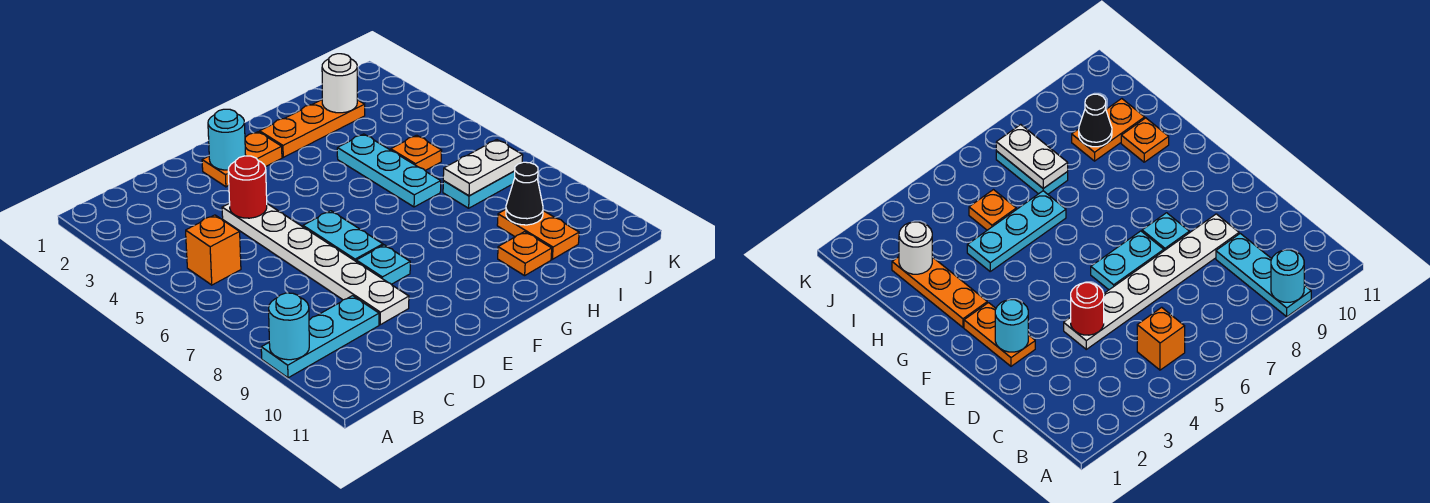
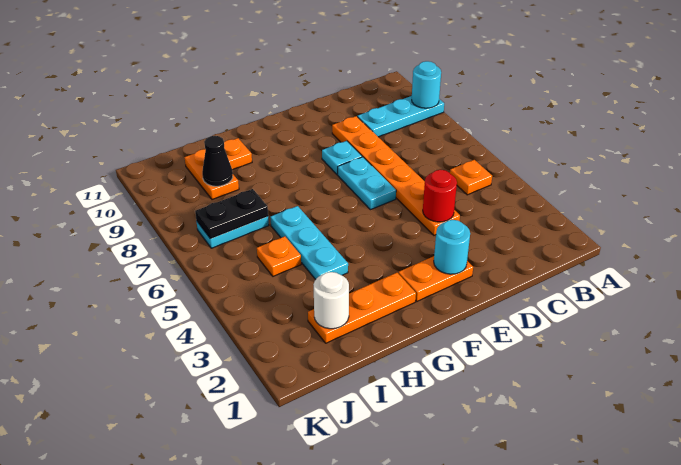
orange 1x1 brick [186,215,241,285] -> orange 1x1 plate [450,160,492,195]
white 1x6 plate [222,203,409,325] -> orange 1x6 plate [332,116,460,235]
white 1x2 plate [443,140,523,196] -> black 1x2 plate [195,189,268,239]

